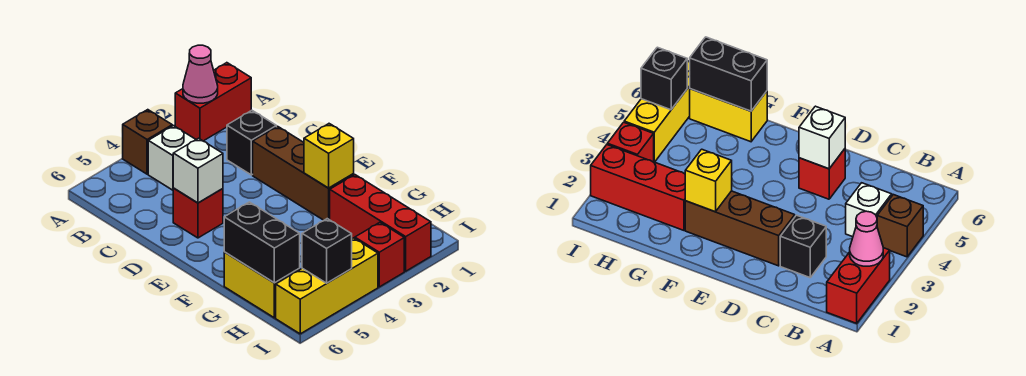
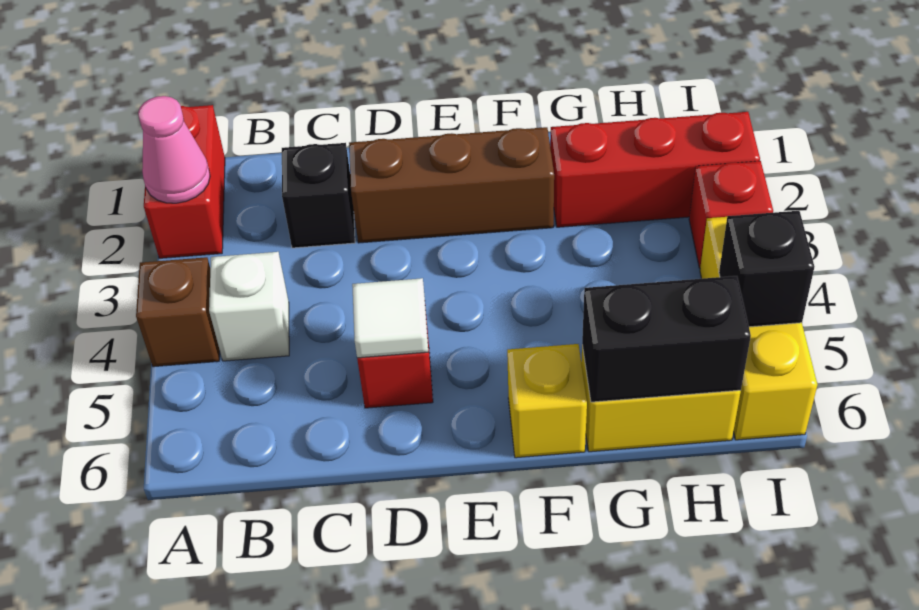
white 1x1 brick [173,138,223,203] -> white 1x1 tile [352,278,428,358]
yellow 1x1 brick [304,124,354,188] -> yellow 1x1 brick moved to [507,344,587,458]

